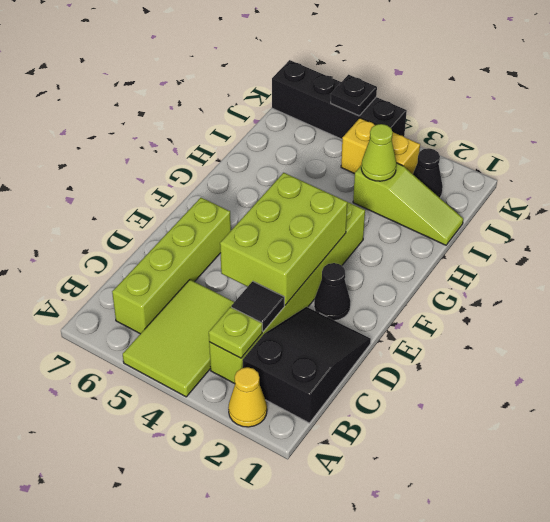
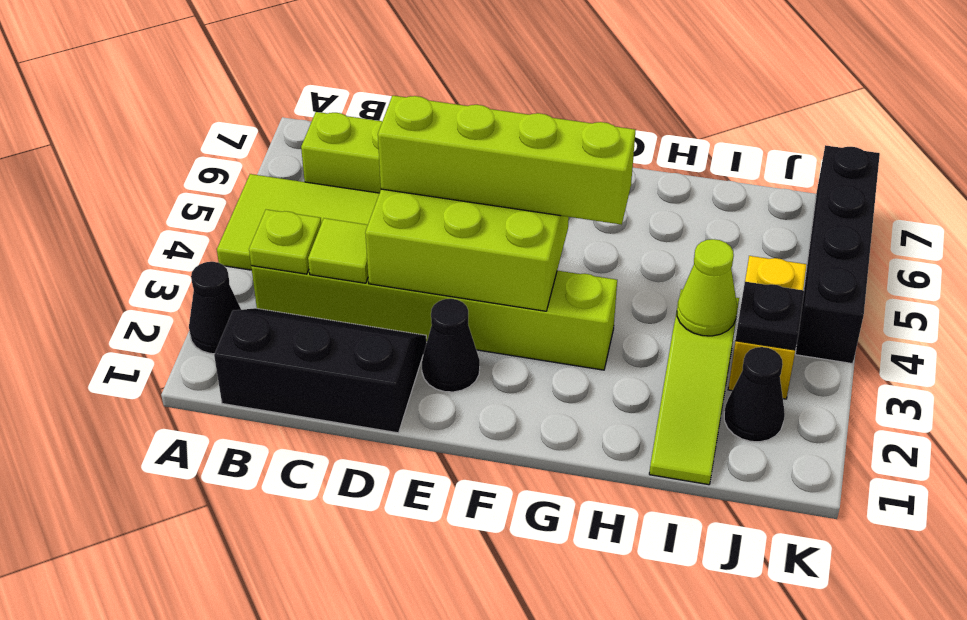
yellow 1x1 cone [228,367,267,427] -> black 1x1 cone [189,262,241,354]
black 2x3 slope [243,307,371,423] -> black 2x3 slope turned to [214,308,427,433]
black 1x1 tile [232,281,284,331] -> lime 1x1 tile [308,218,368,283]
none -> lime 1x4 brick [378,96,635,225]
black 1x1 plate [331,75,377,116] -> black 1x1 plate moved to [736,282,804,350]

